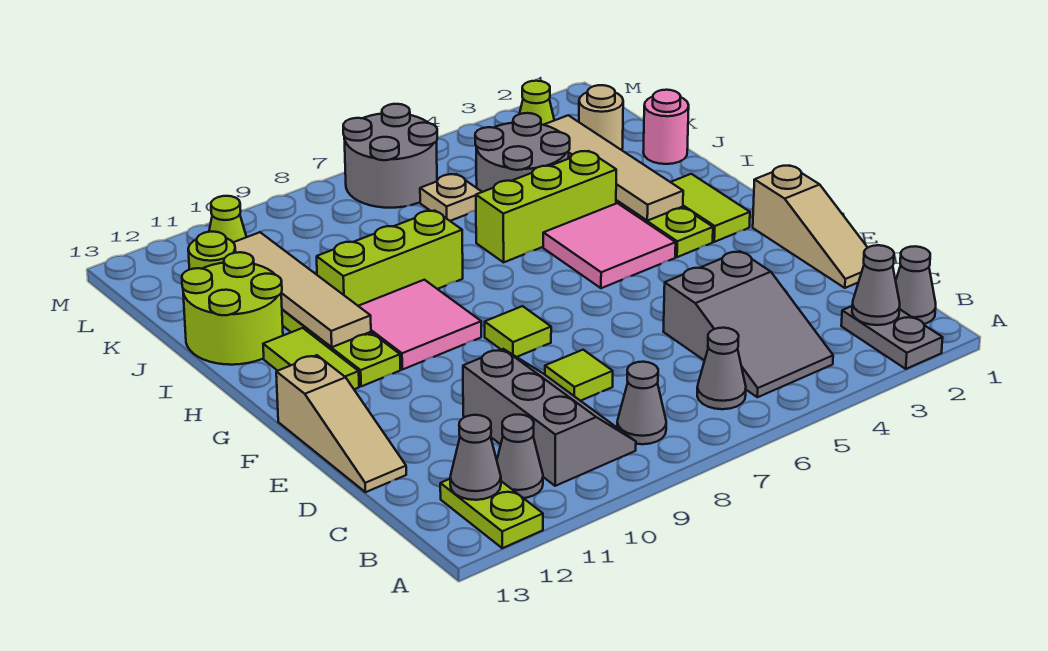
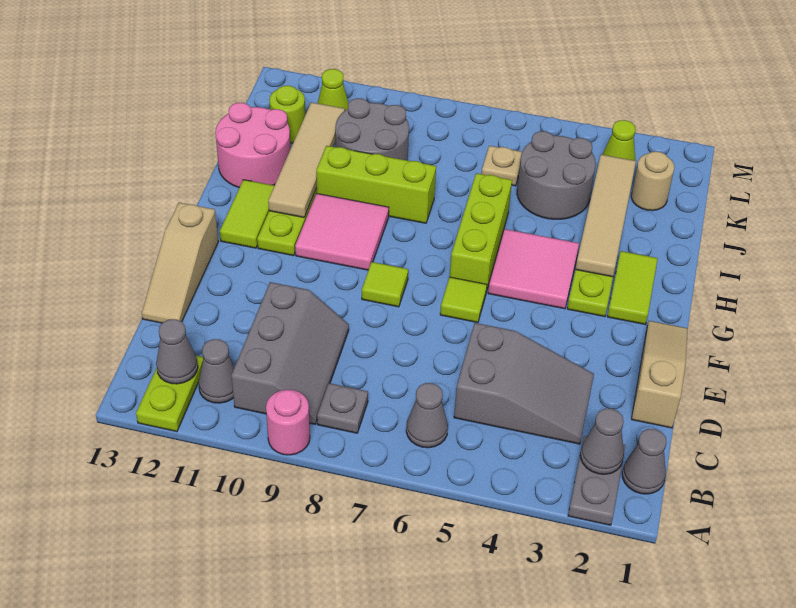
grey 2x3 slope [663,251,833,397] -> grey 2x3 slope turned to [454,323,594,444]
grey 1x1 cone [617,362,666,444] -> grey 1x1 plate [317,383,368,433]
tan 1x3 slope [753,165,868,288] -> tan 1x3 slope turned to [631,321,688,428]
lime 1x1 tile [545,350,613,401] -> lime 1x1 tile moved to [440,277,487,323]
lime 1x3 brick [476,151,616,262] -> lime 1x3 brick turned to [450,173,512,292]
lime 2x2 round brick [182,252,283,365] -> pink 2x2 round brick [215,103,290,188]
pink 1x1 round brick [643,90,689,164] -> pink 1x1 round brick moved to [266,390,310,455]
grey 2x2 round brick [343,104,437,208] -> grey 2x2 round brick moved to [335,98,409,161]

